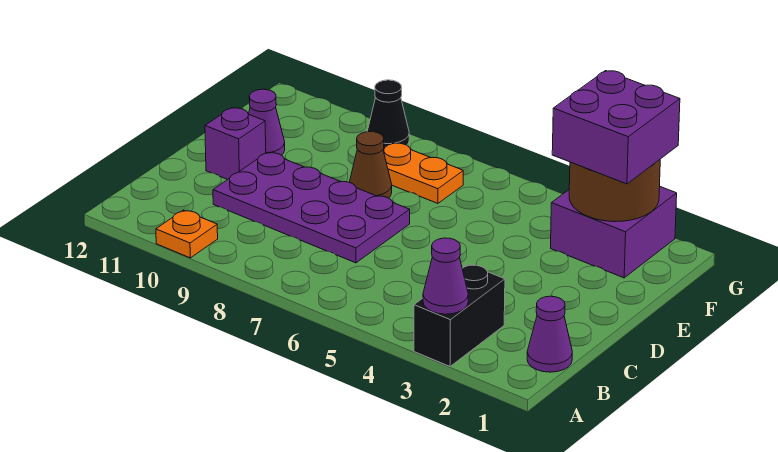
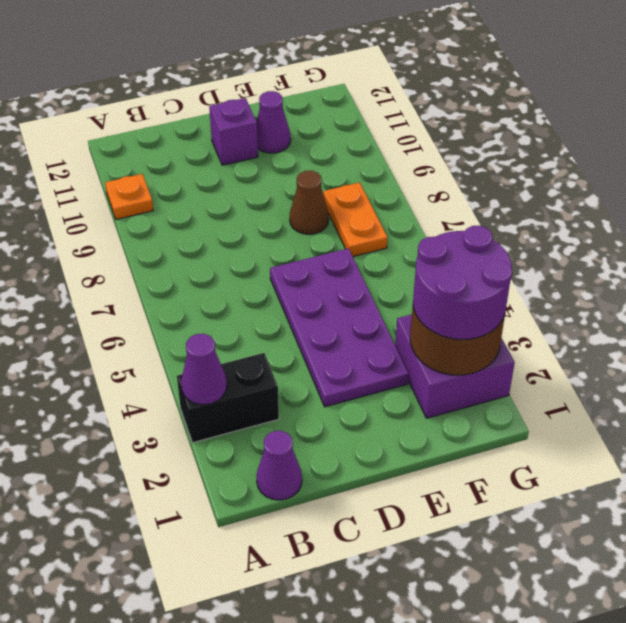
purple 2x4 plate [213,152,410,263] -> purple 2x4 plate moved to [270,248,409,407]
purple 2x2 brick [552,71,680,184] -> purple 2x2 round brick [413,226,512,339]
black 1x1 cone [367,80,409,149] -> none

